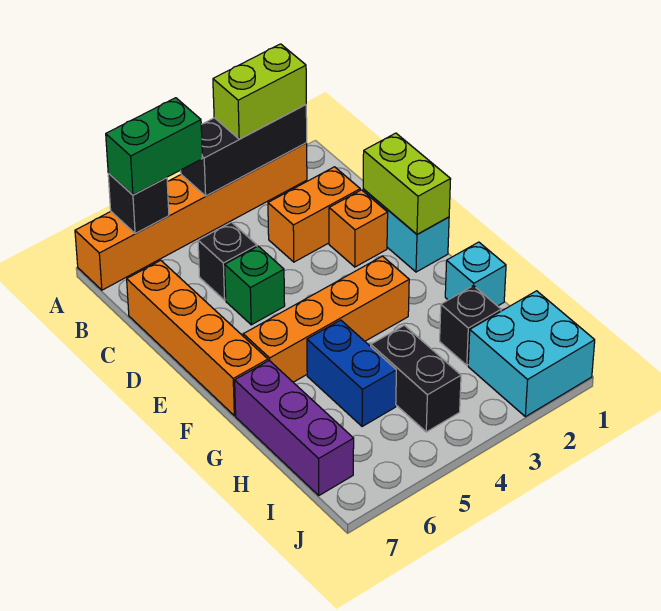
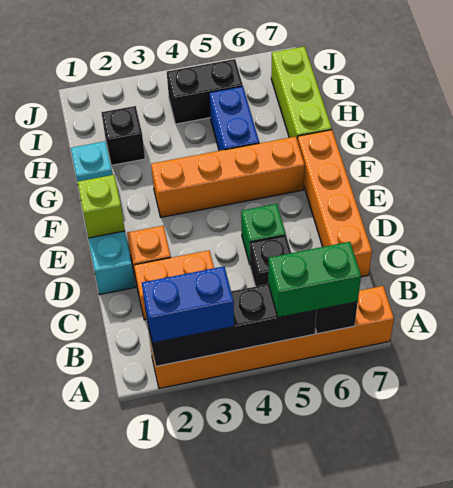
black 1x3 brick [181,105,307,196] -> black 1x4 brick [145,284,317,366]
lime 1x2 brick [213,44,306,139] -> blue 1x2 brick [142,266,234,343]
lime 1x2 brick [363,133,451,234] -> lime 1x1 brick [77,175,125,238]
purple 1x3 brick [235,361,354,495] -> lime 1x3 brick [271,46,332,141]
black 1x2 brick [371,325,461,432] -> black 1x2 brick turned to [167,59,243,124]
cyan 2x2 brick [468,291,595,417] -> none

